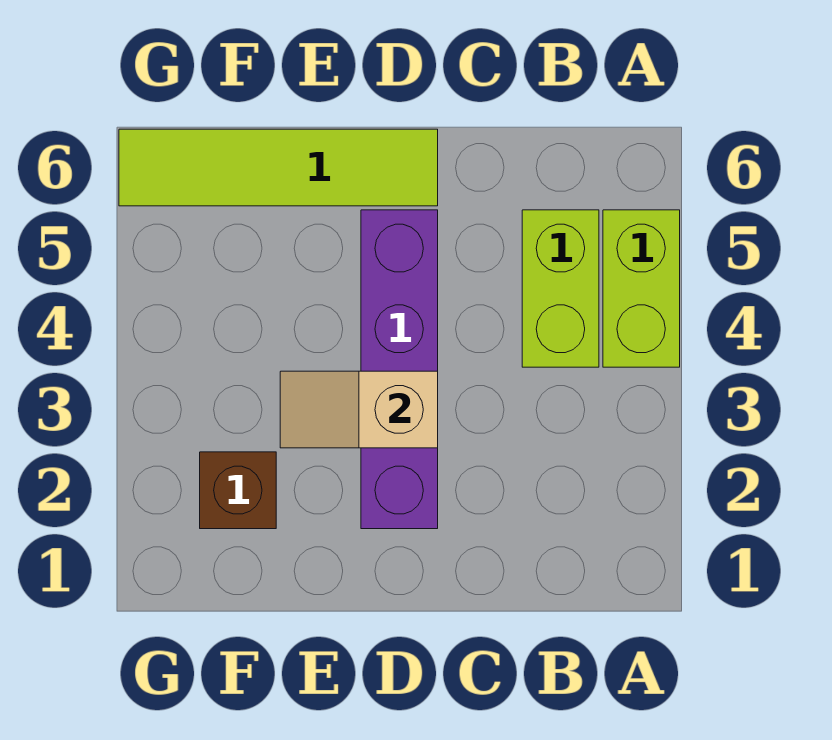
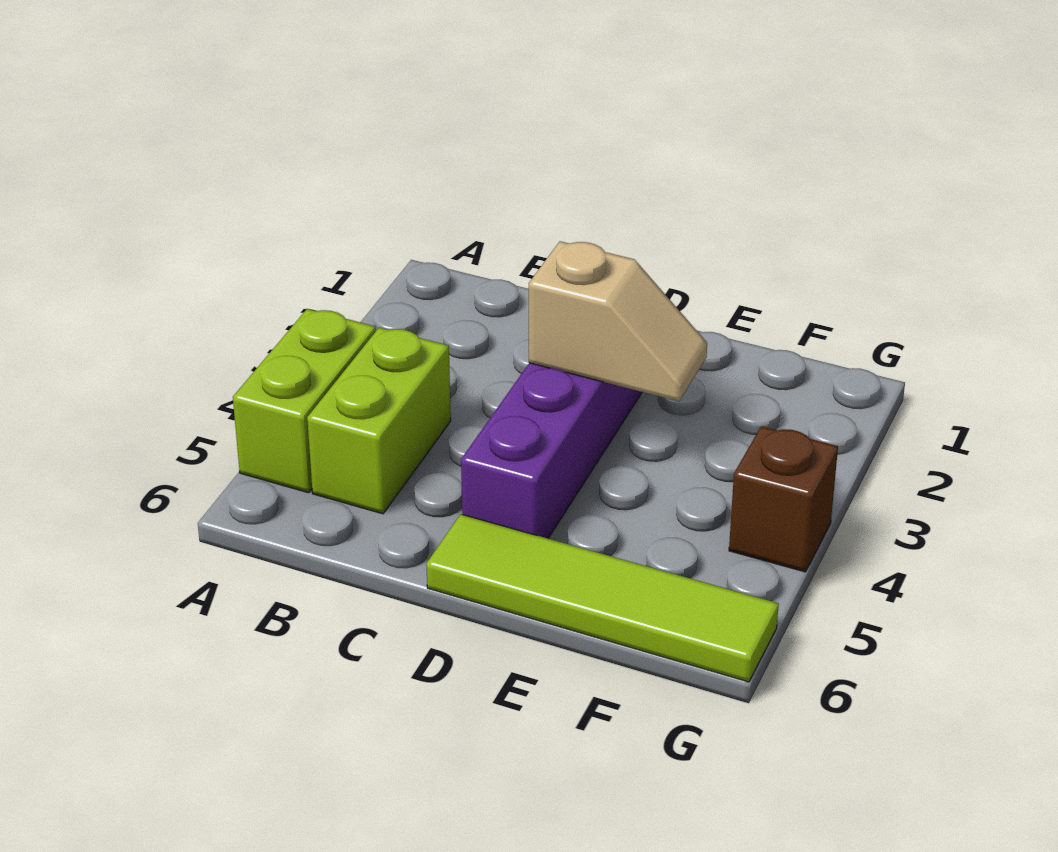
brown 1x1 brick [200,452,276,529] -> brown 1x1 brick moved to [729,426,838,572]

